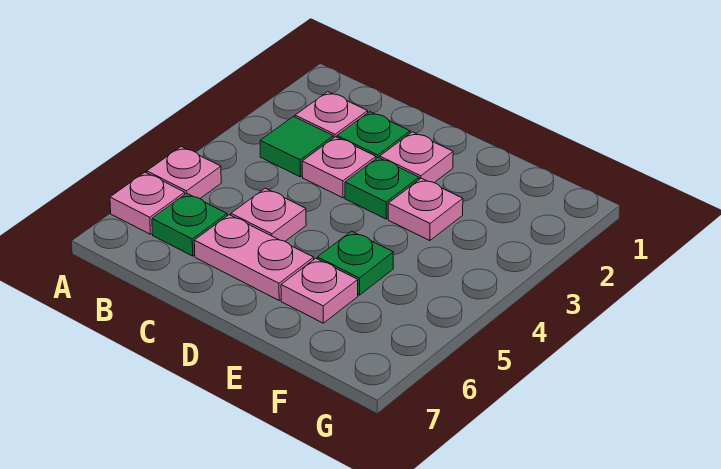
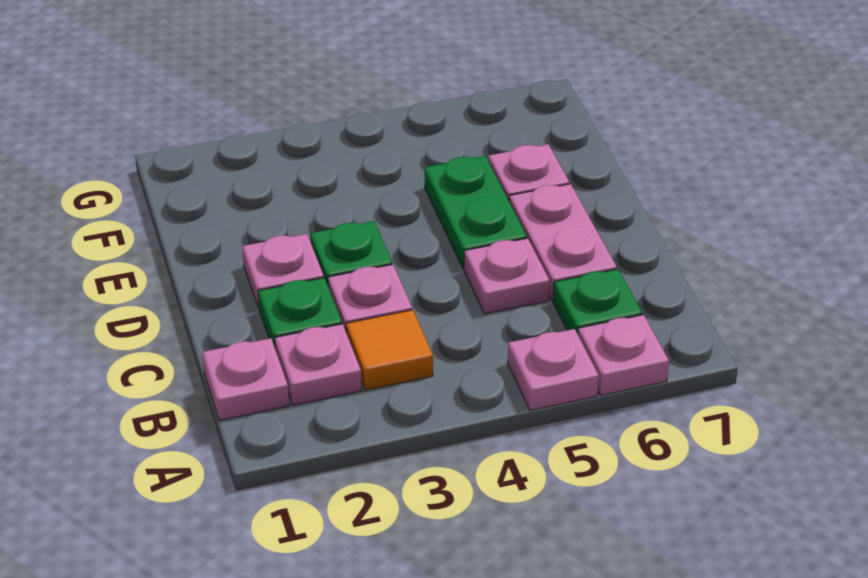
green 1x1 tile [260,117,333,177] -> orange 1x1 tile [346,310,433,390]
pink 1x1 plate [388,178,463,241] -> pink 1x1 plate moved to [202,338,289,420]
green 1x1 plate [317,231,393,295] -> green 1x2 plate [425,156,527,269]

